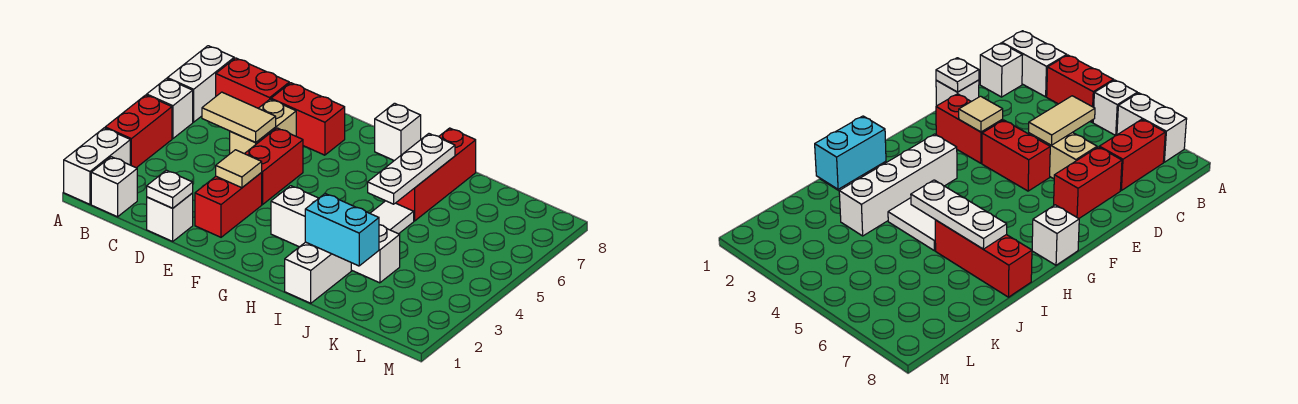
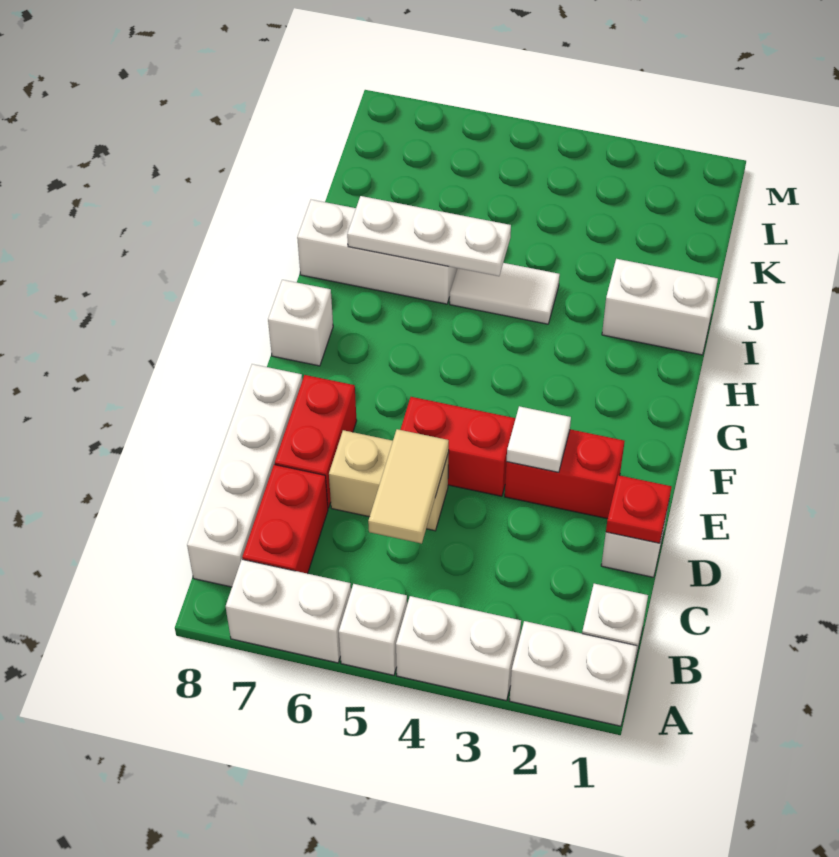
red 1x2 brick [105,95,172,168] -> white 1x2 brick [396,596,521,701]
white 1x1 plate [147,170,193,208] -> red 1x1 plate [606,475,671,543]
tan 1x1 tile [216,150,262,188] -> white 1x1 tile [506,406,571,472]
white 1x4 brick [271,186,400,283] -> white 1x4 brick moved to [187,364,302,587]
cyan 1x2 brick [305,194,379,266] -> none
red 1x3 brick [396,128,476,221] -> white 1x3 brick [297,200,457,304]

